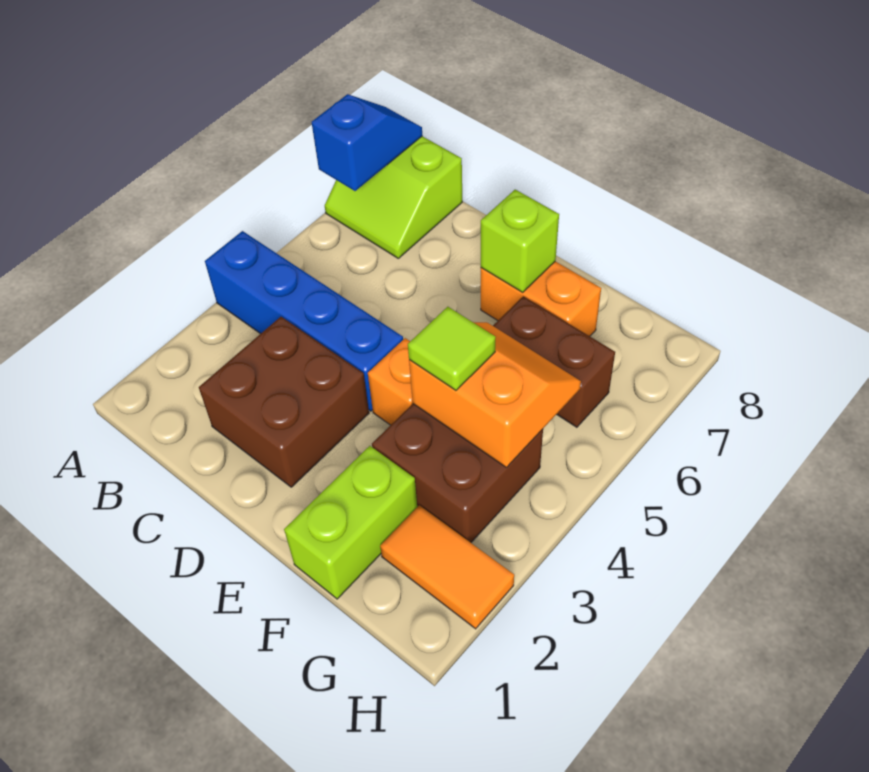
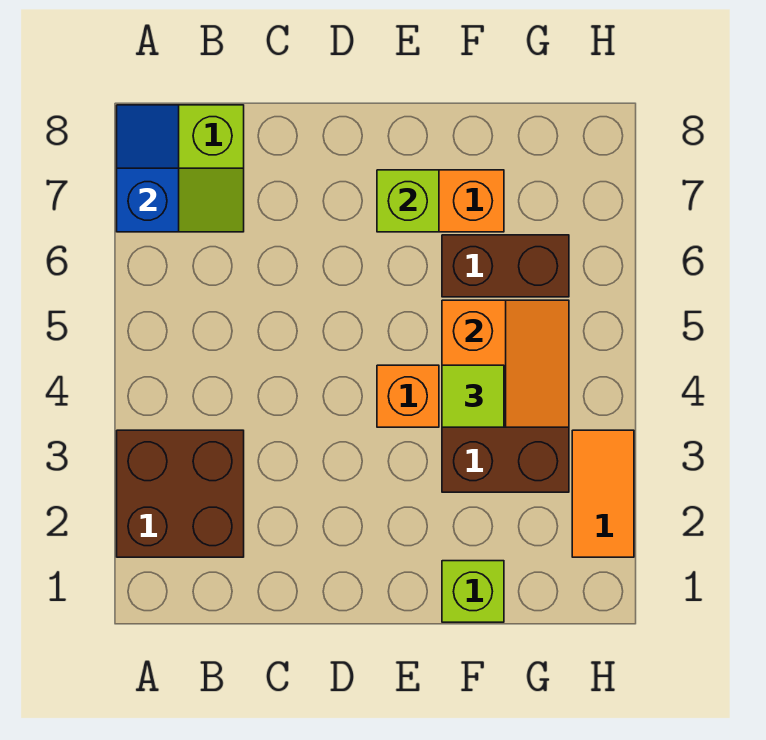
blue 1x4 brick [205,231,403,411] -> none
brown 2x2 brick [199,317,369,487] -> brown 2x2 brick moved to [117,430,244,557]
lime 1x2 brick [284,446,417,599] -> lime 1x1 brick [442,561,504,622]
orange 2x2 slope [409,322,581,468] -> orange 2x2 slope turned to [442,300,569,427]
orange 1x2 tile [380,505,514,629] -> orange 1x2 tile turned to [572,430,634,557]

